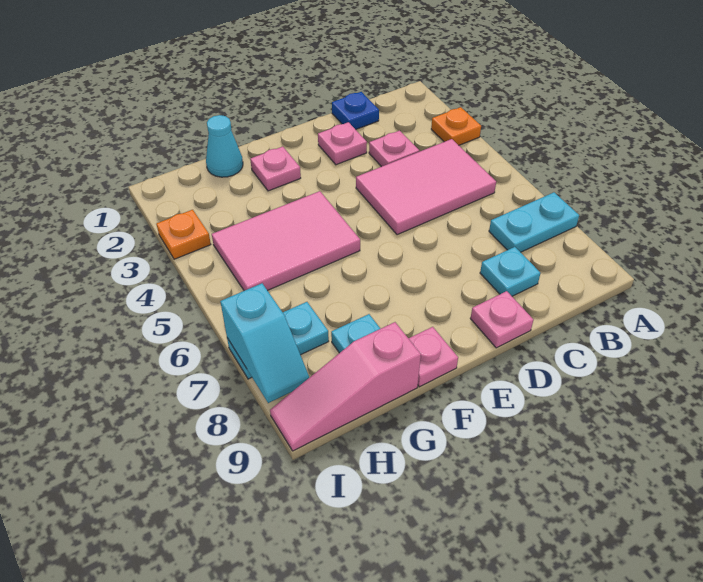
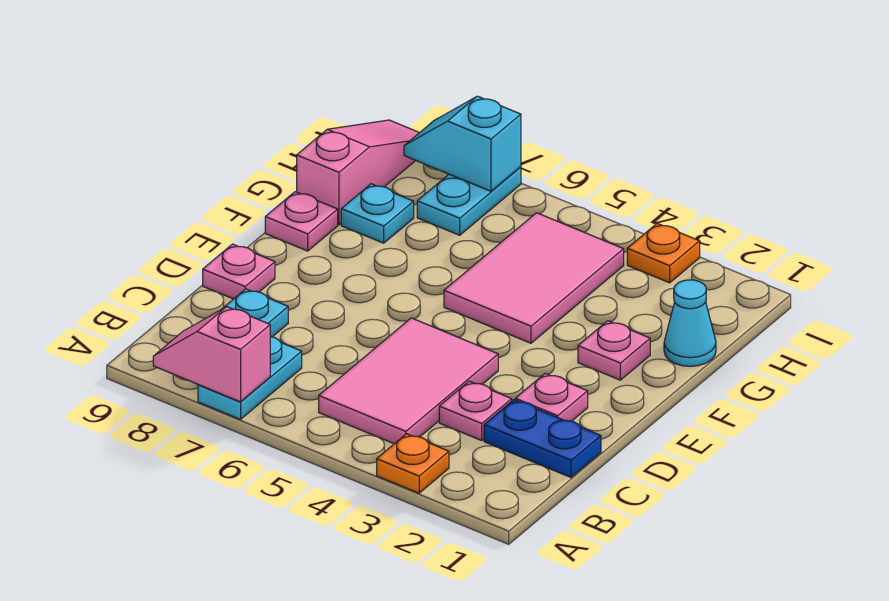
none -> pink 1x2 slope [153,307,270,402]
blue 1x1 plate [332,92,379,129] -> blue 1x2 plate [484,400,601,477]

